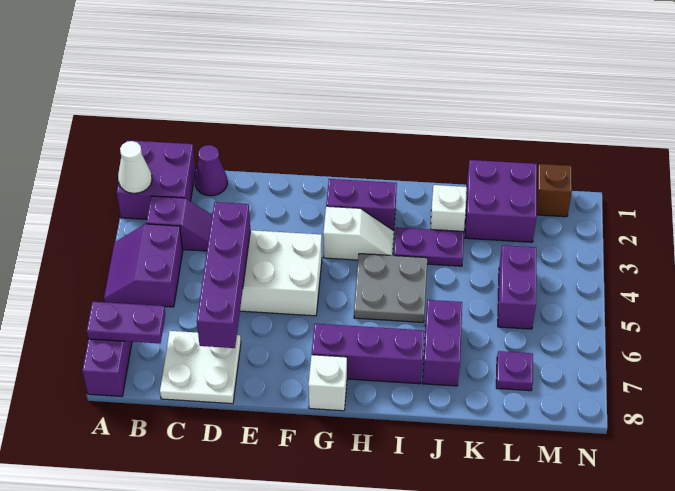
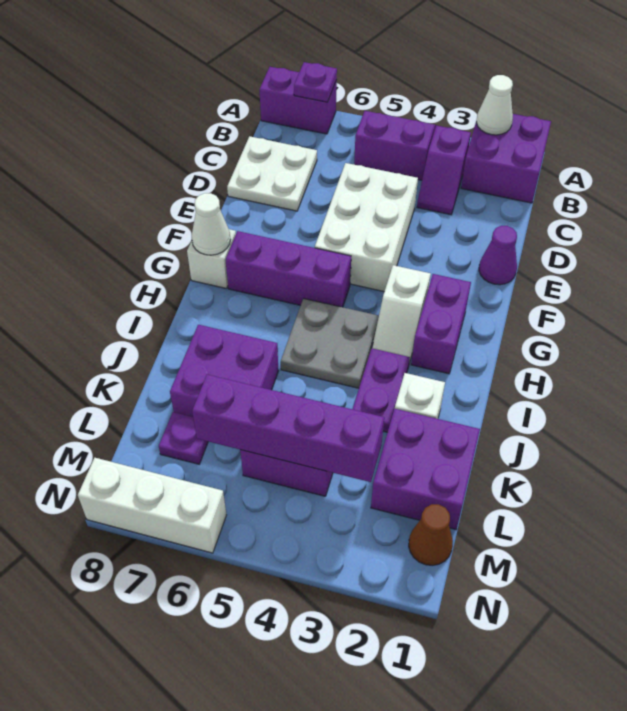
purple 1x2 plate [87,302,165,343] -> purple 1x1 plate [294,62,337,102]
purple 1x1 cone [195,145,227,196] -> purple 1x1 cone moved to [479,226,517,285]
purple 1x4 brick [197,202,250,348] -> purple 1x4 brick moved to [192,375,384,482]
purple 1x3 brick [312,324,424,384] -> purple 1x3 brick turned to [226,231,351,307]
none -> white 1x1 cone [192,193,231,255]
purple 1x2 brick [422,300,462,386] -> purple 2x2 brick [170,325,279,417]
brown 1x1 brick [537,164,572,217] -> brown 1x1 cone [409,504,453,566]
none -> white 1x3 brick [78,458,226,553]

